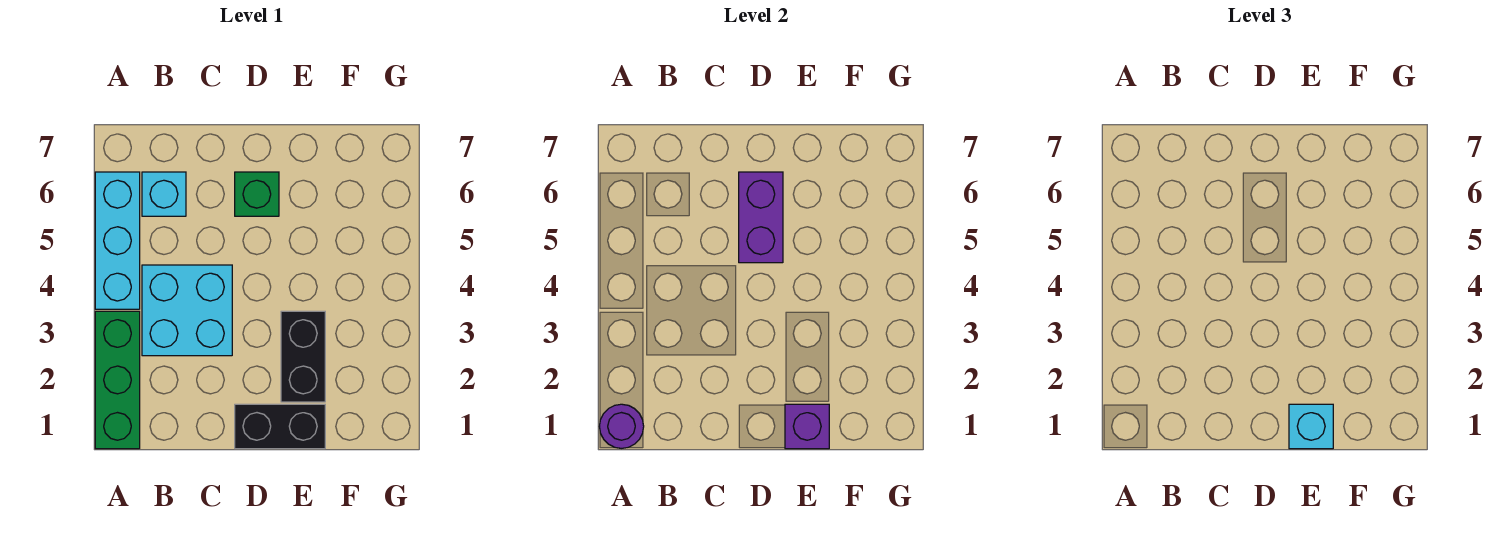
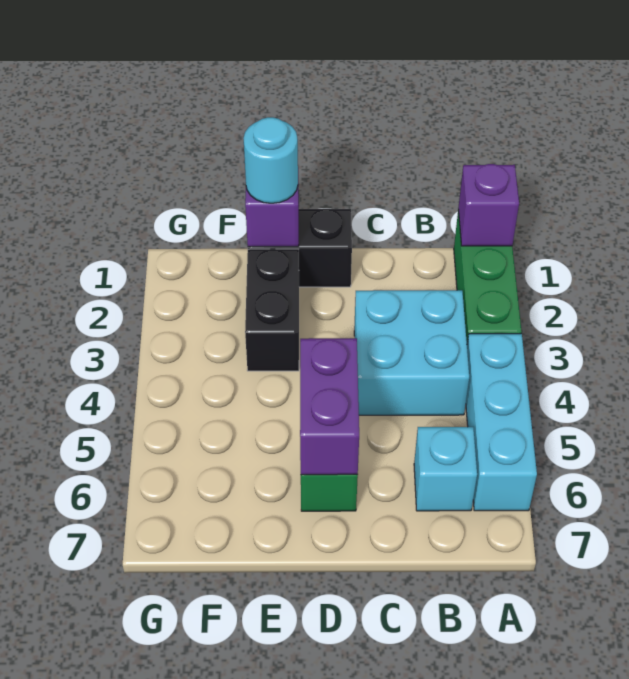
purple 1x1 round brick [599,404,644,448] -> purple 1x1 brick [458,164,519,246]
cyan 1x1 brick [1289,404,1333,449] -> cyan 1x1 round brick [243,117,298,203]

